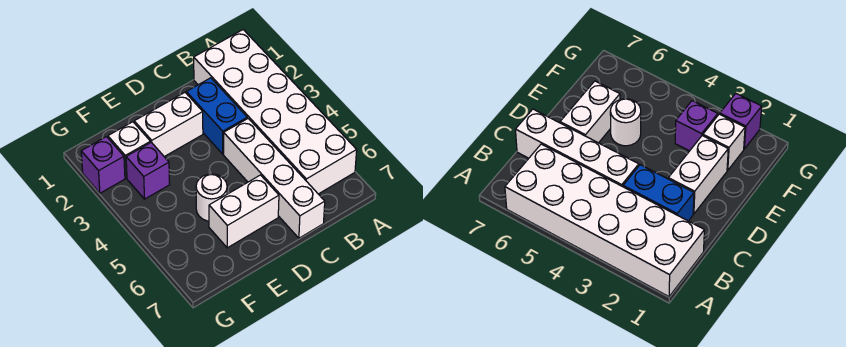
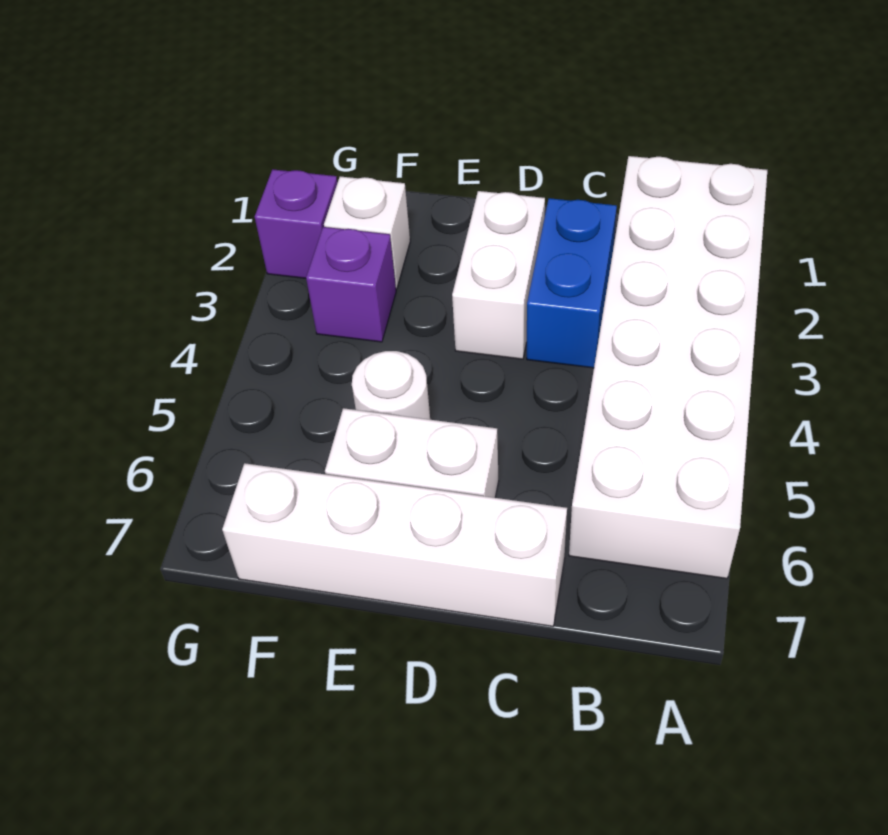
white 1x4 brick [224,118,325,238] -> white 1x4 brick turned to [222,463,567,626]
white 1x2 brick [134,93,203,157] -> white 1x2 brick turned to [452,191,545,359]

